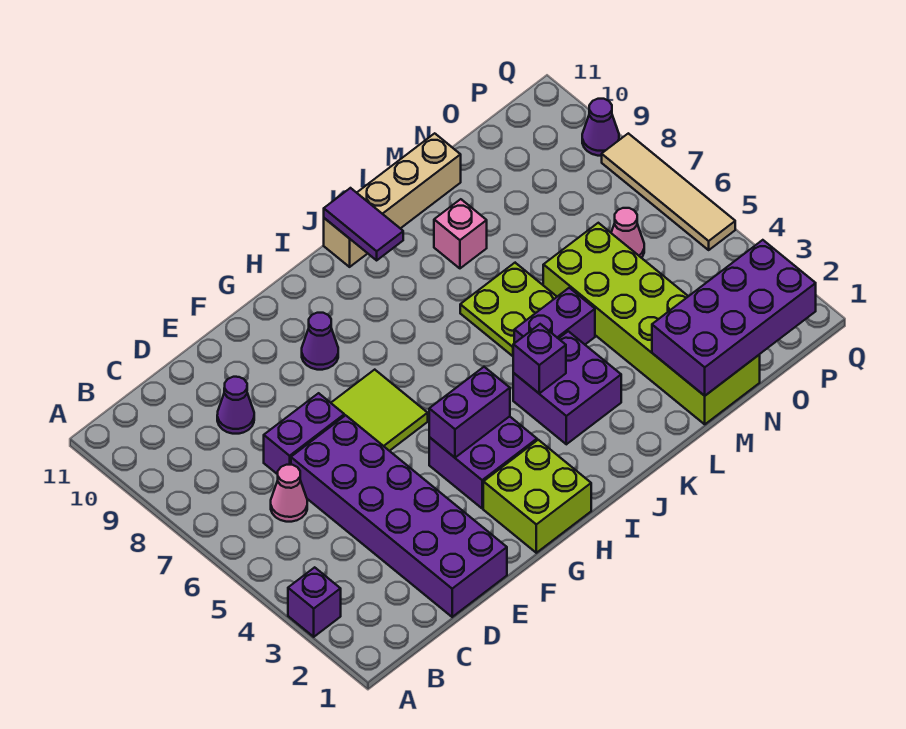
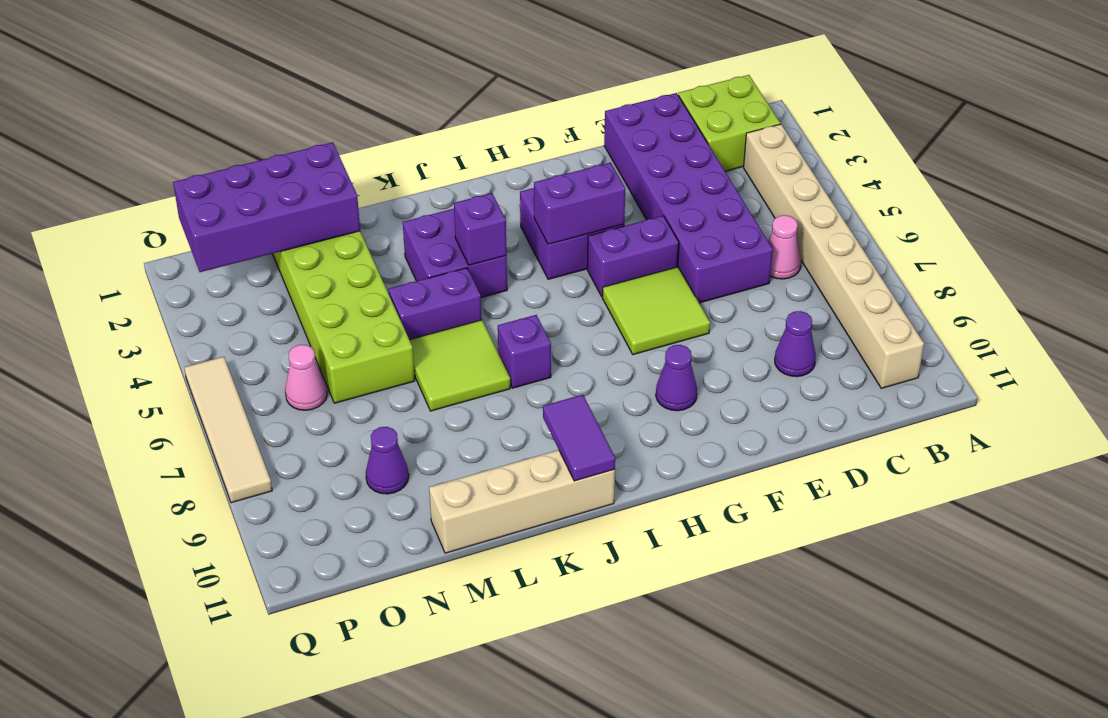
purple 1x1 brick [288,567,341,637] -> purple 1x1 brick moved to [498,315,551,388]
none -> tan 1x8 brick [744,124,924,388]
purple 1x2 brick [264,393,344,474] -> purple 1x2 brick moved to [587,216,679,296]
lime 2x2 brick [483,440,591,553] -> lime 2x2 brick moved to [678,75,780,171]
lime 2x2 plate [460,263,557,356] -> lime 2x2 tile [410,320,510,411]
pink 1x1 brick [434,199,487,268] -> none
purple 1x1 cone [582,99,619,156] -> purple 1x1 cone moved to [366,427,409,494]

